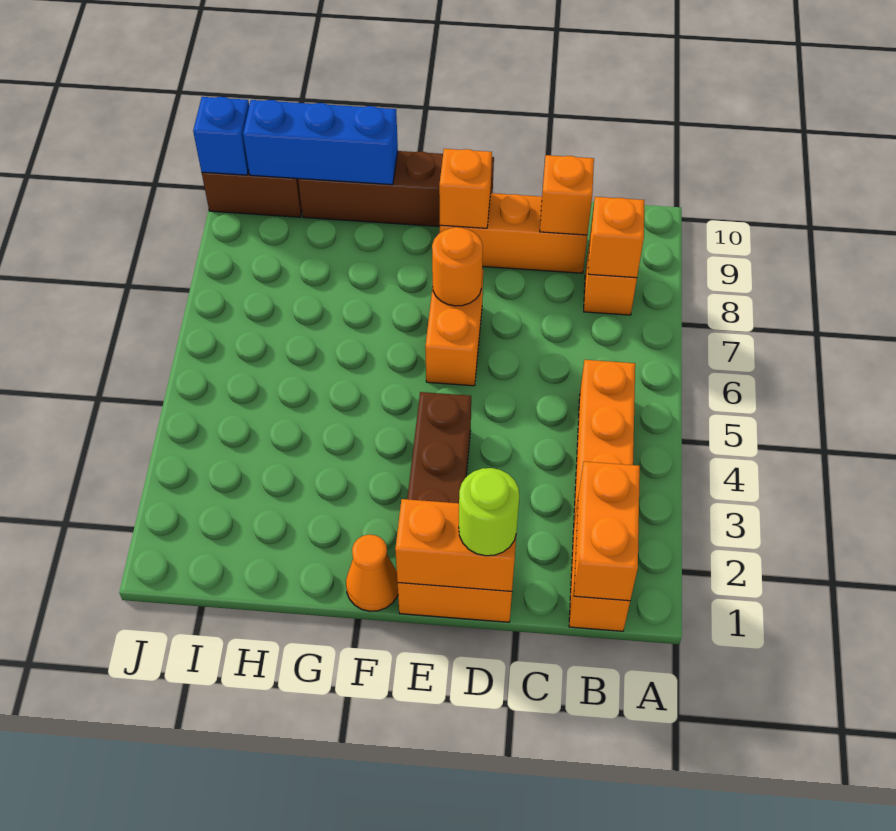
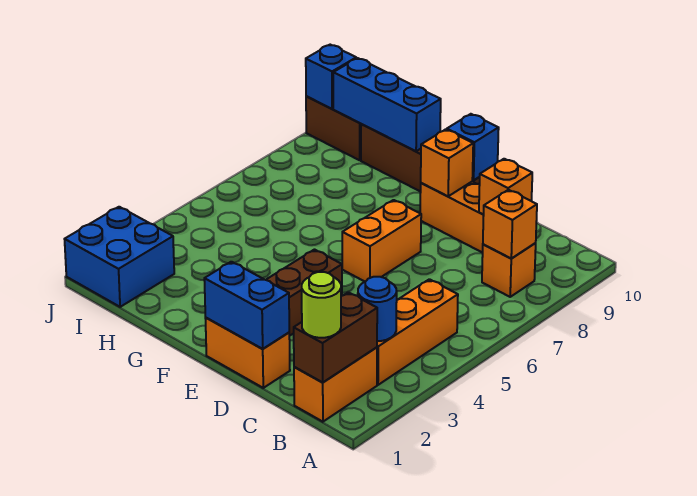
orange 1x2 brick [574,462,640,601] -> brown 1x2 brick [294,292,377,382]
none -> blue 1x1 round brick [358,277,397,341]
orange 1x2 brick [395,499,516,591] -> blue 1x2 brick [204,262,289,349]
lime 1x1 round brick [459,468,519,556] -> lime 1x1 round brick moved to [302,272,341,338]
orange 1x1 round brick [432,227,483,306] -> none
none -> blue 1x1 brick [447,114,499,180]
orange 1x1 cone [346,535,398,611] -> none
none -> blue 2x2 brick [65,207,174,307]

